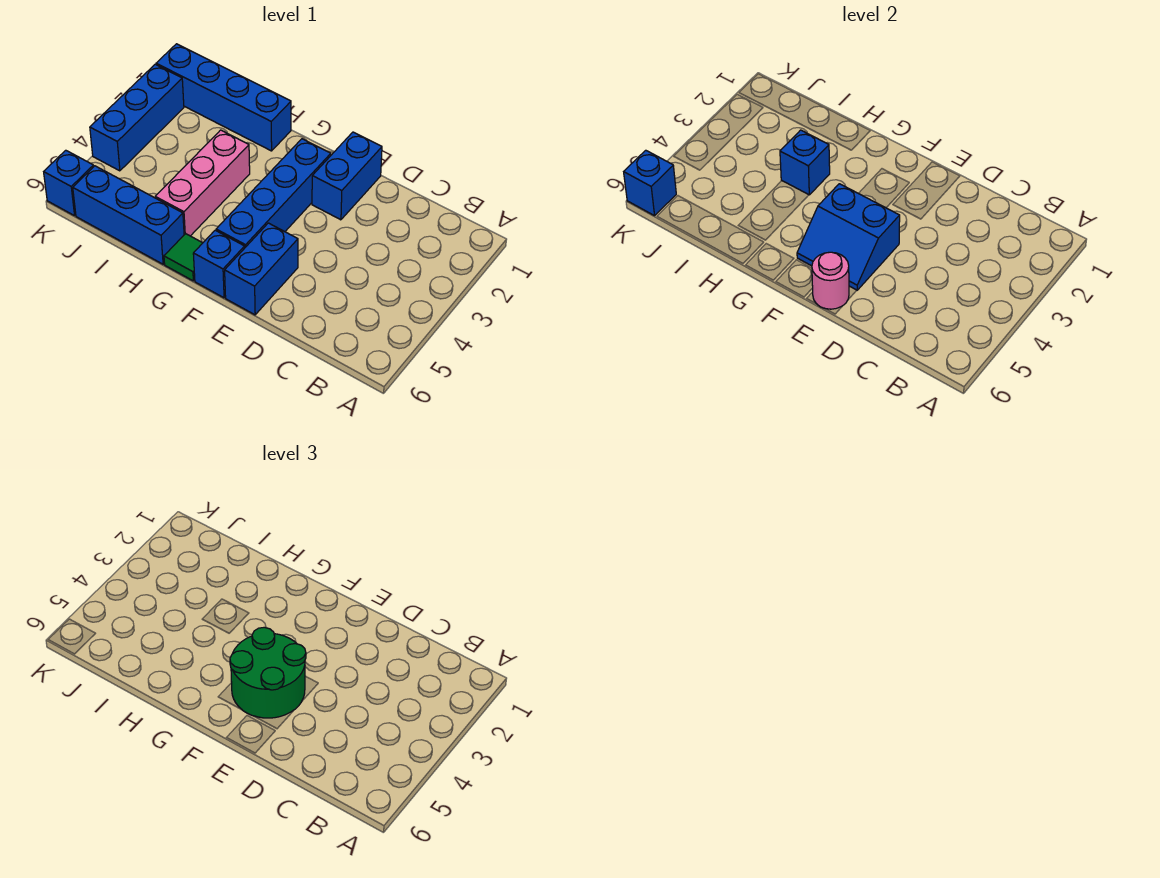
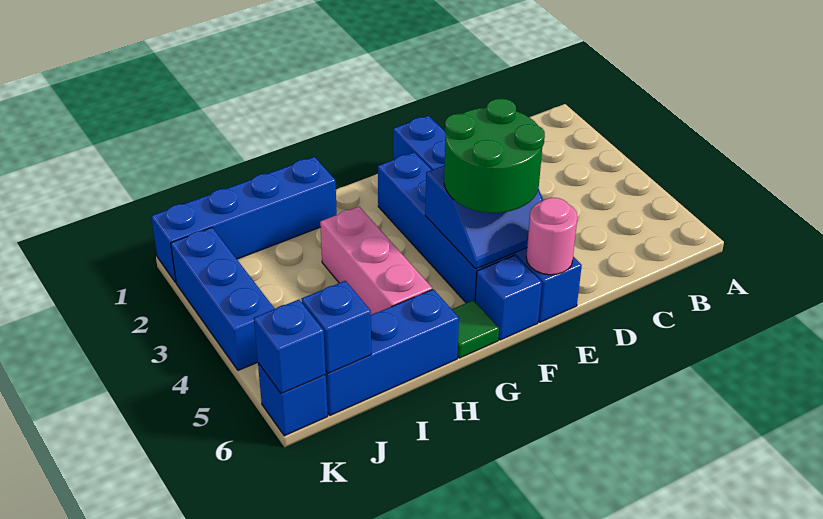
blue 1x1 brick [780,130,830,195] -> blue 1x1 brick moved to [301,281,371,373]

